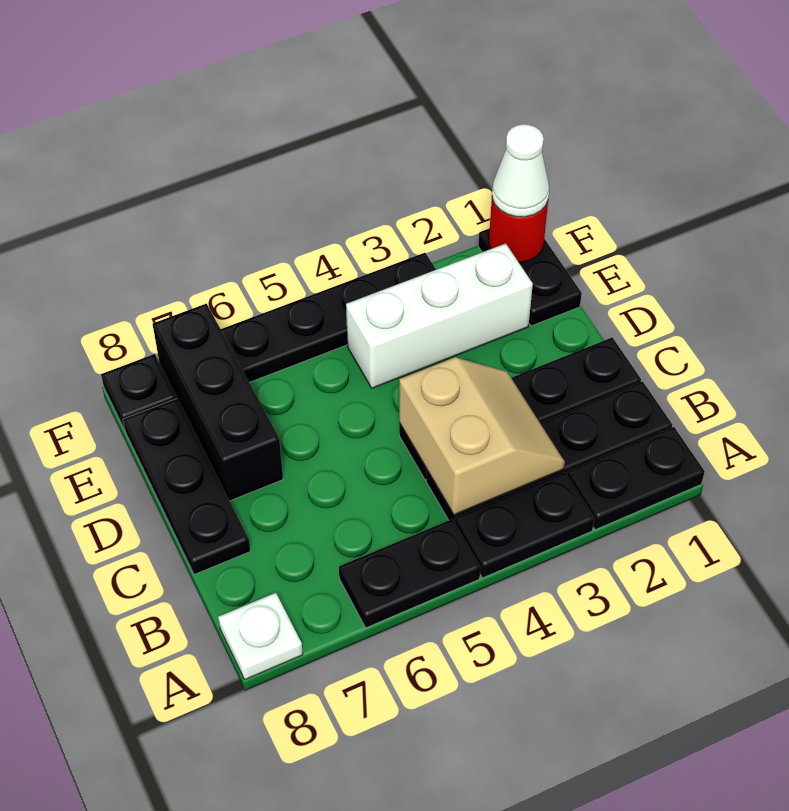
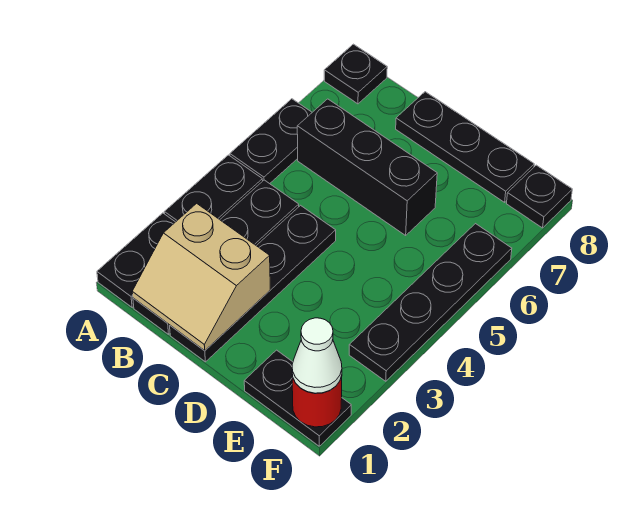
white 1x1 plate [218,593,303,680] -> black 1x1 plate [324,44,387,104]
tan 2x2 slope [399,357,565,515] -> tan 2x2 slope moved to [132,203,270,351]
black 1x3 brick [153,304,283,501] -> black 1x3 brick moved to [297,99,437,235]
white 1x3 brick [346,244,533,388] -> none

